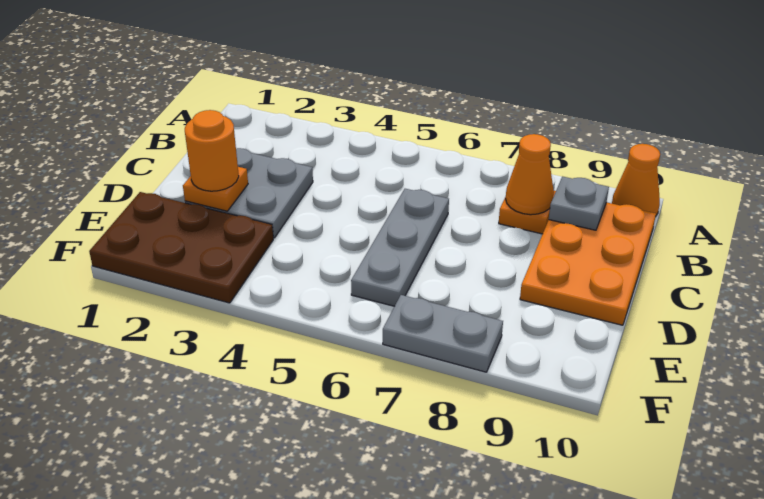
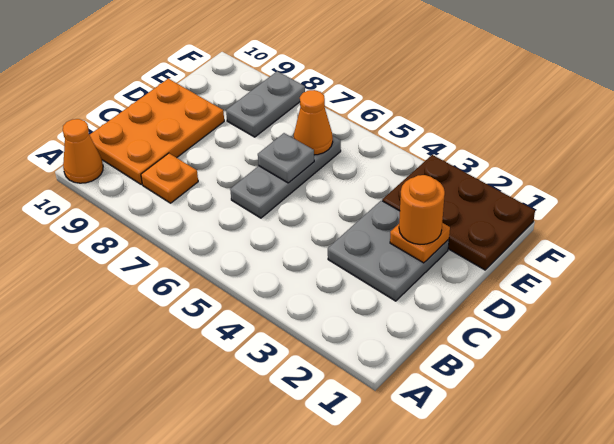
orange 1x1 cone [506,134,554,215] -> orange 1x1 cone moved to [294,90,333,155]
grey 1x1 plate [549,177,609,230] -> grey 1x1 plate moved to [258,133,314,183]
grey 1x2 plate [383,295,503,372] -> grey 1x2 plate turned to [226,71,305,137]

